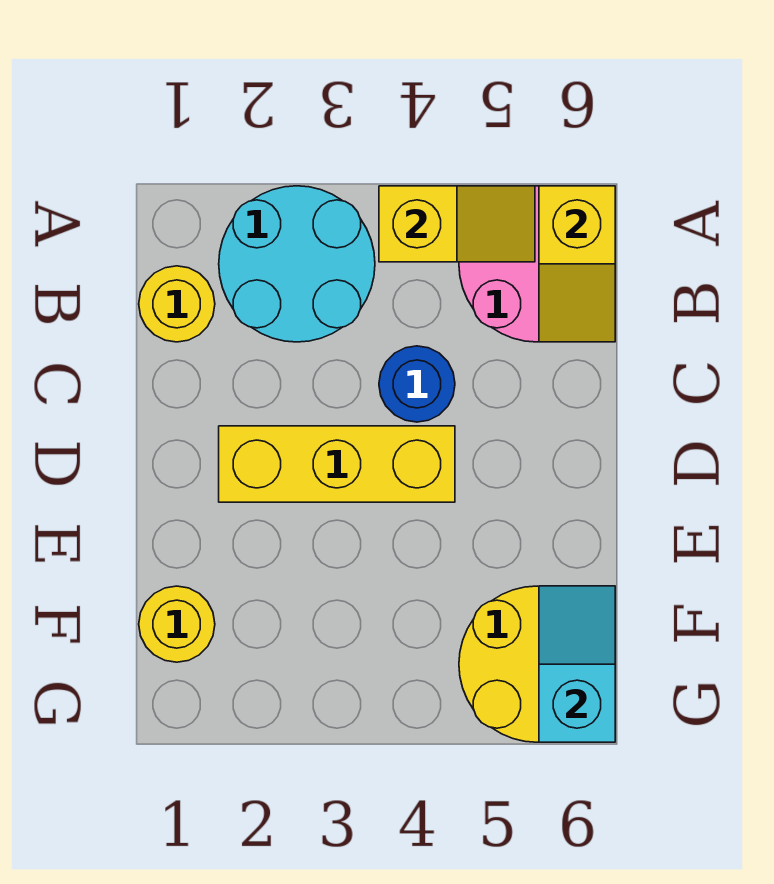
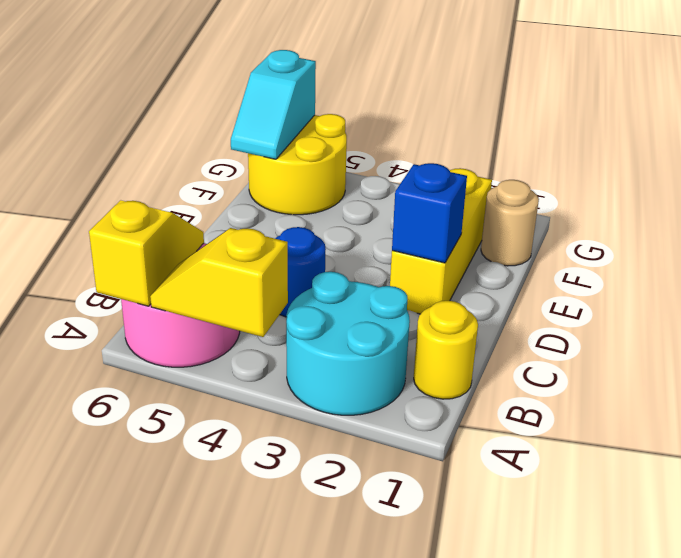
yellow 1x3 brick [219,426,455,502] -> yellow 1x3 brick turned to [390,168,492,314]
none -> blue 1x1 brick [392,163,467,263]
yellow 1x1 round brick [139,586,215,662] -> tan 1x1 round brick [481,180,539,266]

